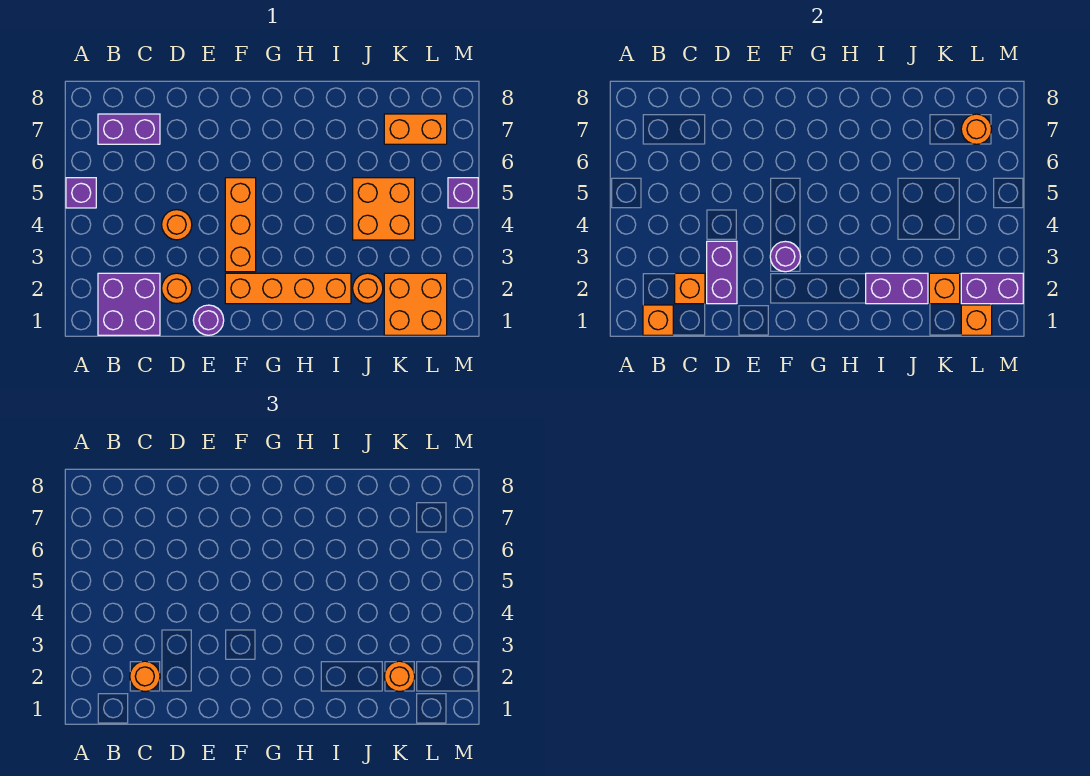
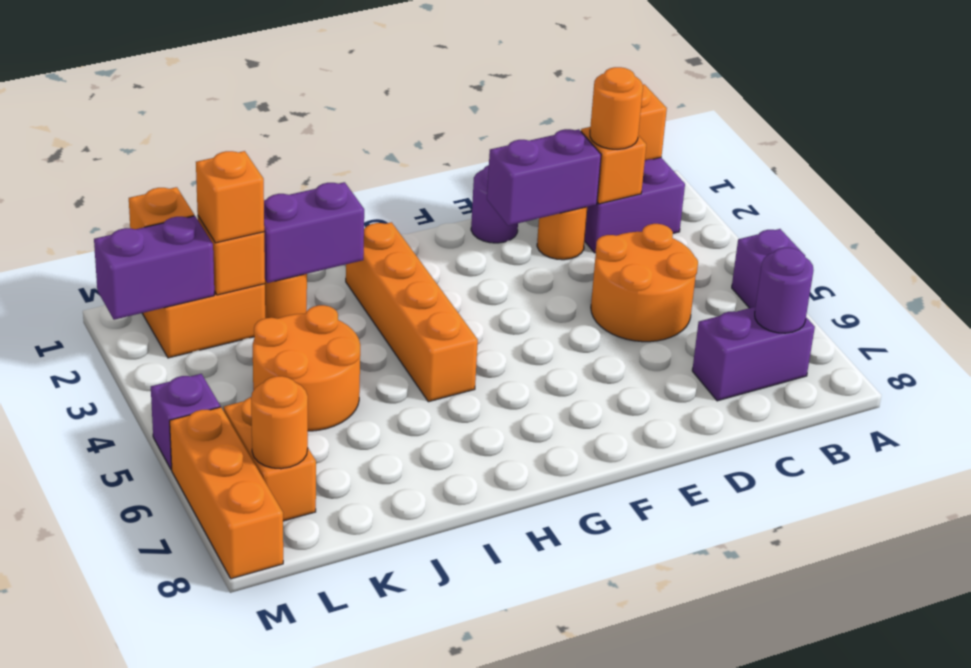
purple 1x2 brick [707,241,737,304] -> purple 1x2 brick turned to [487,129,601,226]
orange 1x1 round brick [162,210,192,240] -> orange 2x2 round brick [591,224,698,342]
orange 1x4 brick [225,273,351,304] -> orange 1x4 brick turned to [346,222,478,402]
orange 1x3 brick [225,178,256,272] -> orange 1x3 brick moved to [170,407,283,579]
purple 1x1 round brick [770,241,801,272] -> purple 1x1 round brick moved to [755,248,813,333]
orange 2x2 brick [353,178,415,240] -> orange 2x2 round brick [253,305,360,431]
orange 1x1 round brick [384,661,415,692] -> orange 1x1 brick [196,151,264,243]
orange 1x2 brick [384,114,447,144] -> orange 1x2 brick turned to [224,397,316,521]

